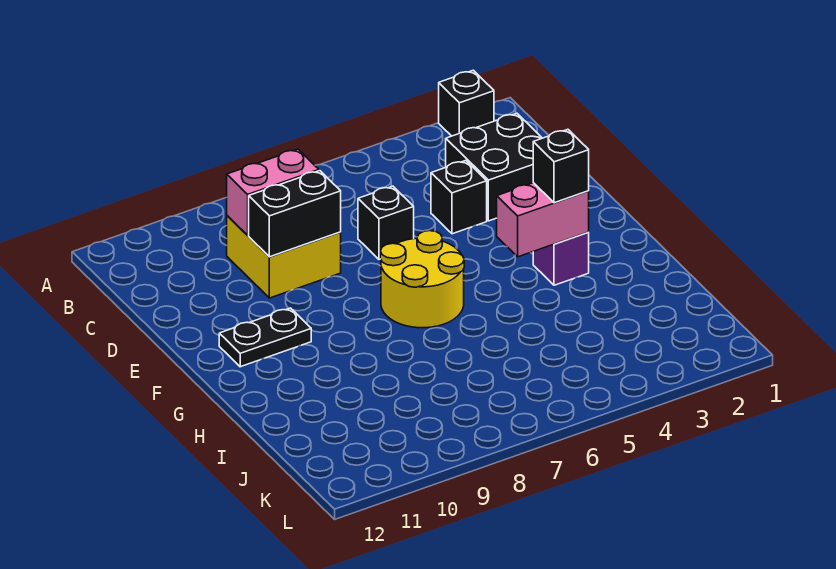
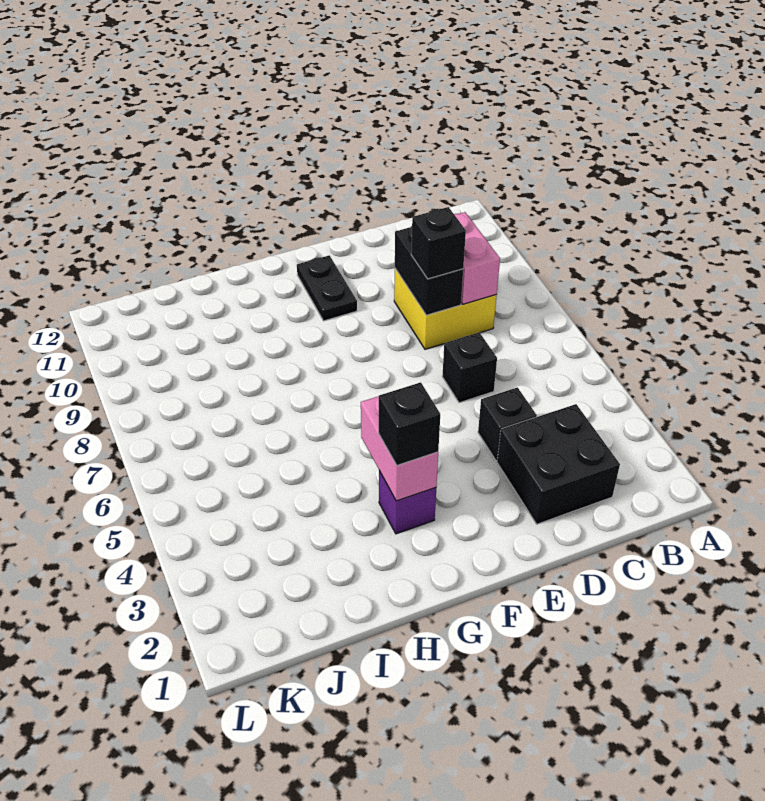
black 1x1 brick [439,70,494,136] -> black 1x1 brick moved to [411,207,466,279]
yellow 2x2 round brick [380,231,464,328] -> none

